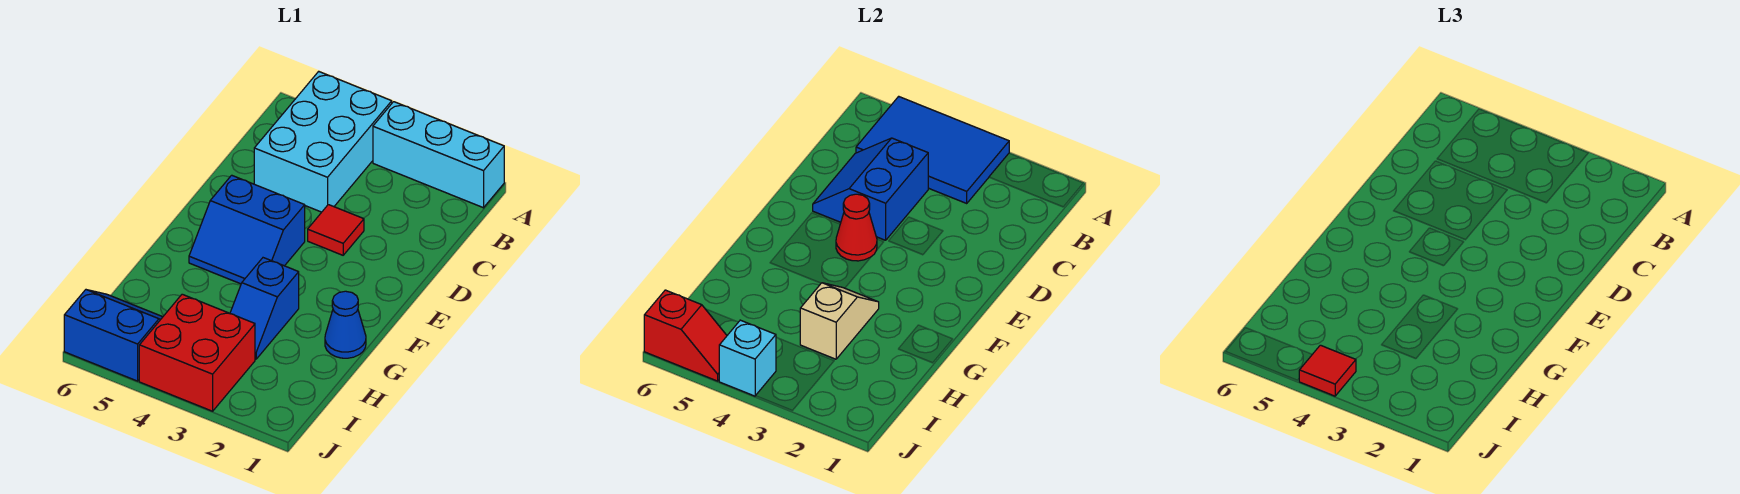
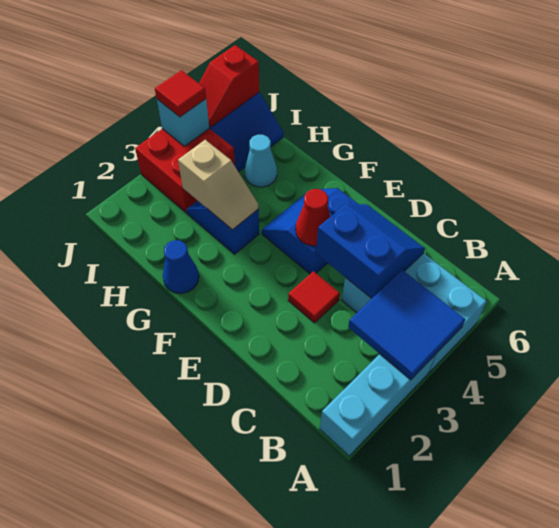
blue 2x3 tile [856,96,1009,203] -> blue 2x2 tile [348,270,465,380]
none -> cyan 1x1 cone [245,135,277,187]

